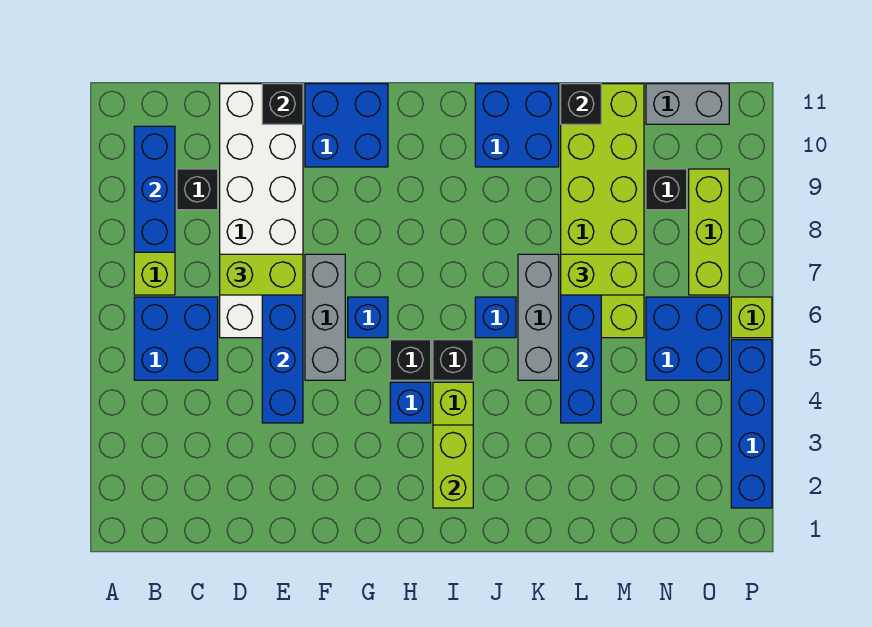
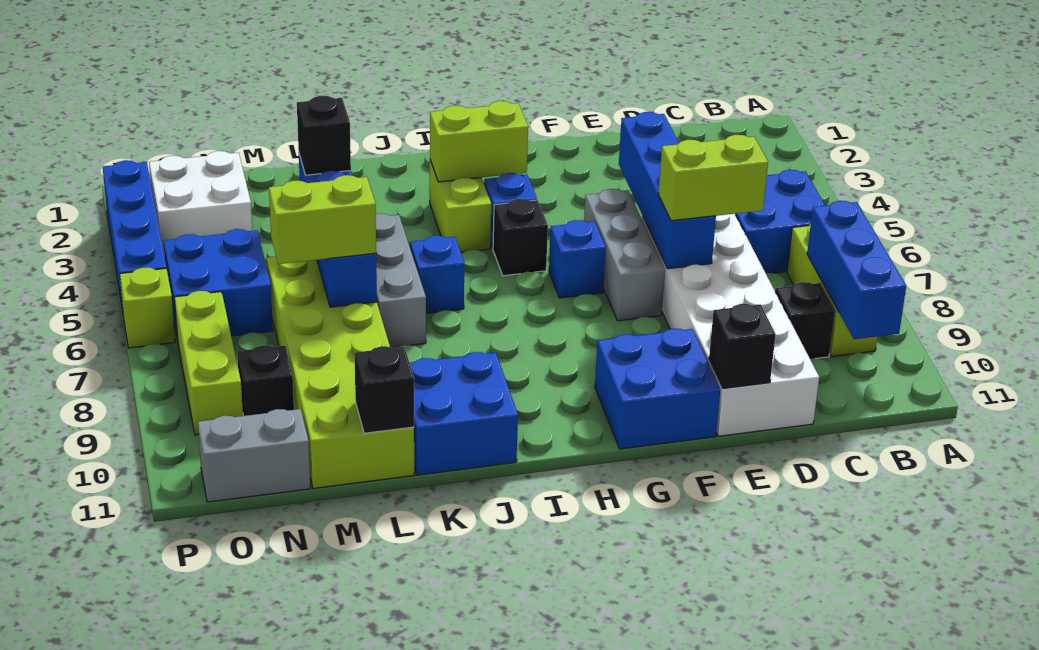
lime 1x2 brick [433,425,473,508] -> lime 1x2 brick turned to [430,101,528,182]
black 1x1 brick [433,340,473,380] -> black 1x1 brick moved to [297,96,351,175]
none -> white 2x2 brick [149,151,252,257]

